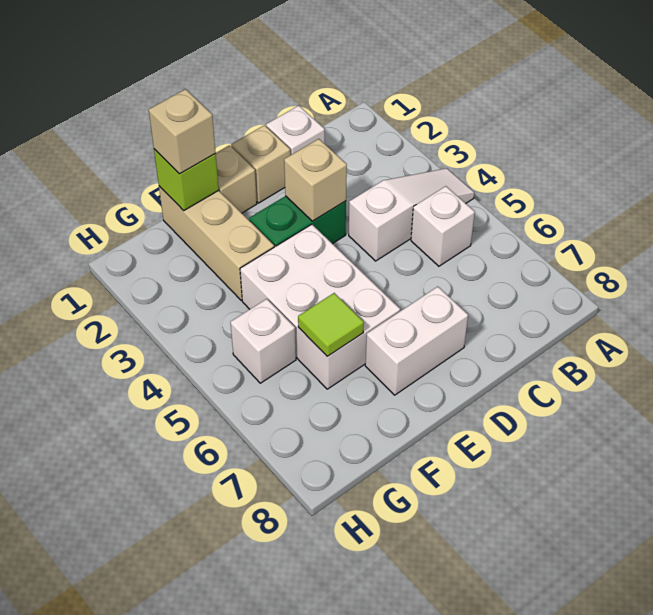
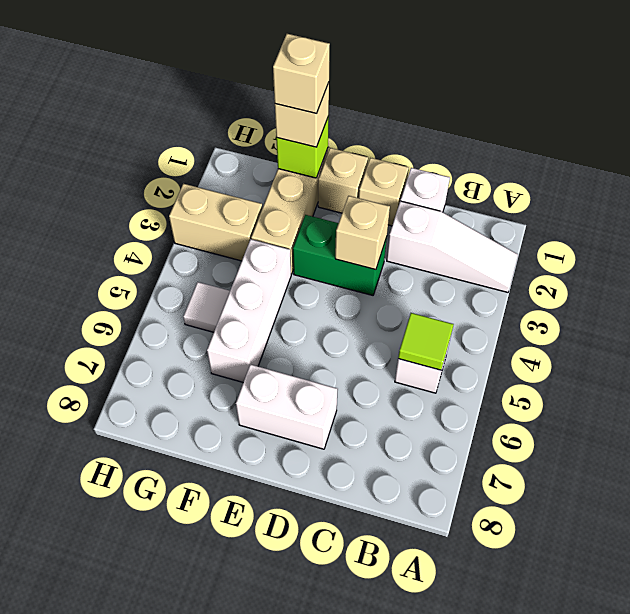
white 1x3 slope [349,168,474,261] -> white 1x3 slope moved to [387,201,518,292]
white 2x3 brick [240,224,400,389] -> white 1x3 brick [207,239,291,382]
none -> tan 1x1 brick [273,34,330,114]
lime 1x1 tile [298,293,364,356] -> lime 1x1 tile moved to [398,313,454,370]
none -> tan 1x2 brick [169,184,262,261]
white 1x1 brick [230,299,296,383] -> white 1x1 tile [183,282,230,332]

